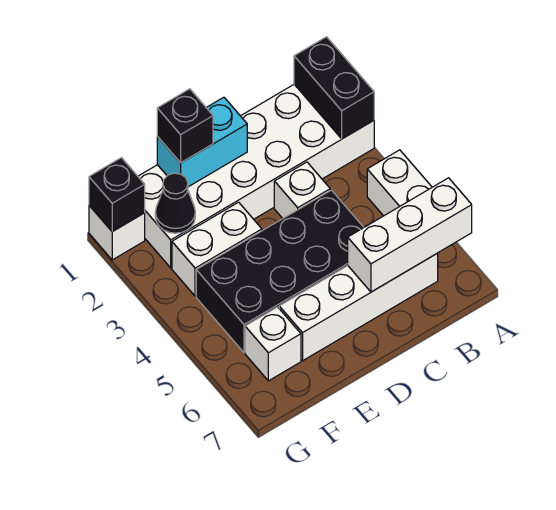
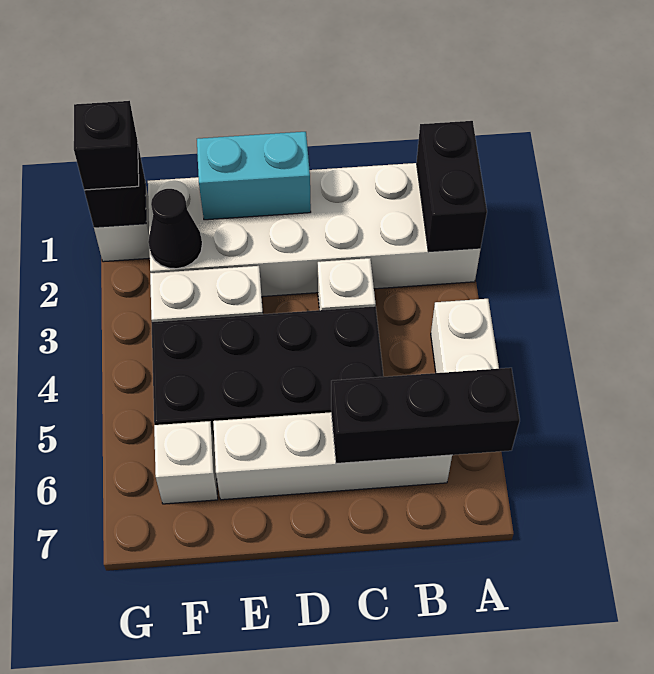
white 1x3 brick [348,178,472,292] -> black 1x3 brick [331,368,520,464]
black 1x1 brick [157,89,213,163] -> black 1x1 brick moved to [74,101,139,190]

